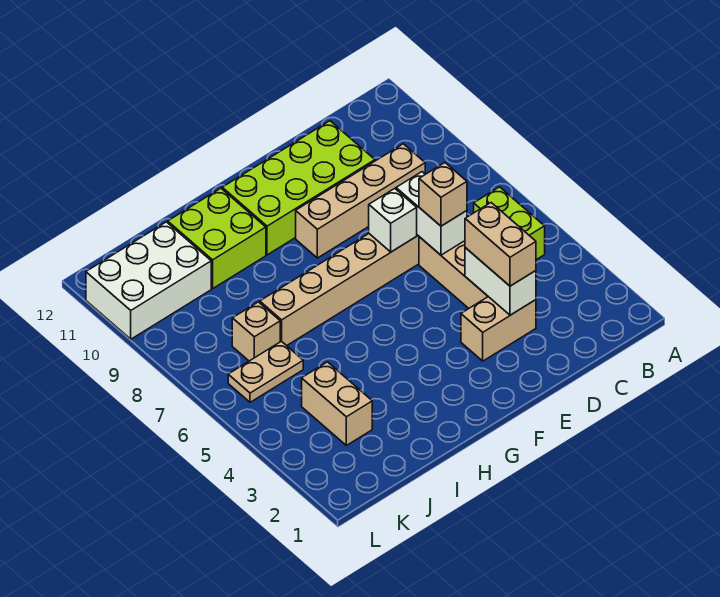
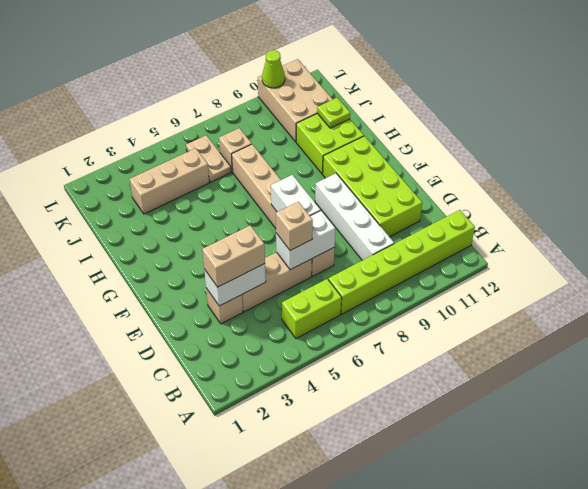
none -> lime 1x6 brick [328,210,475,314]
tan 1x4 brick [296,144,425,258] -> white 1x4 brick [315,173,394,260]
tan 1x2 brick [461,297,536,361] -> tan 1x1 brick [206,288,243,324]
white 1x1 brick [369,189,417,252] -> white 1x2 brick [271,175,321,216]
none -> lime 1x1 plate [317,98,350,128]
tan 1x2 brick [302,362,372,445] -> tan 1x3 brick [129,148,209,214]
white 2x3 brick [86,222,211,339] -> tan 2x3 brick [258,59,333,142]
none -> lime 1x1 cone [262,50,285,88]

